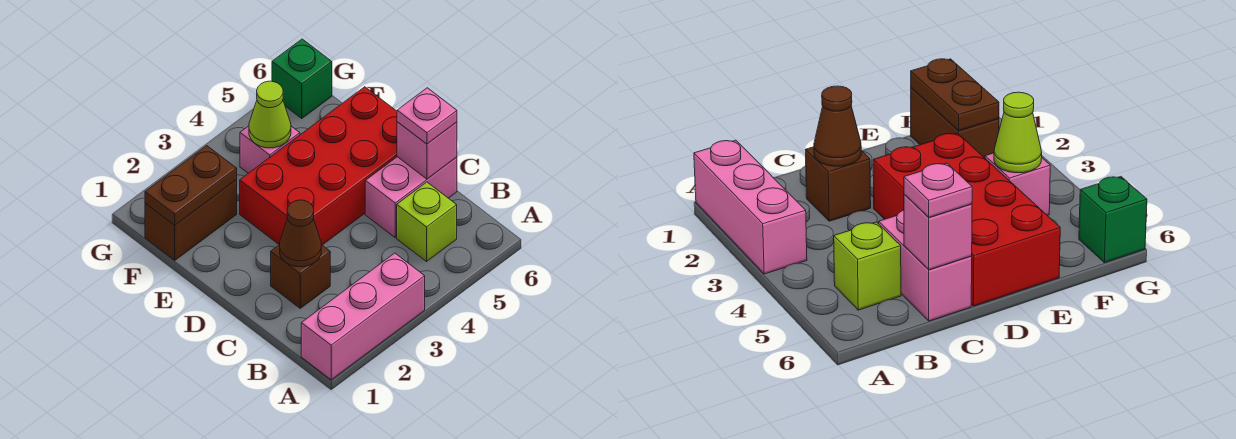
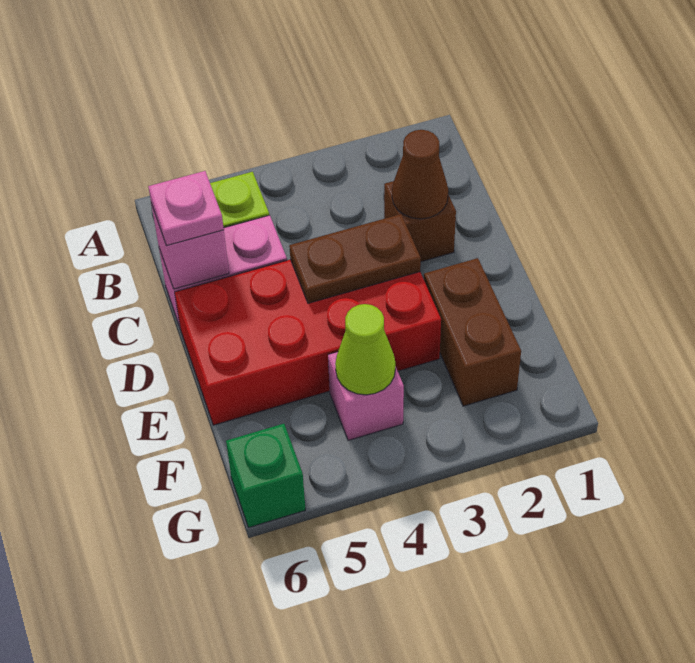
pink 1x3 brick [301,253,425,380] -> none
brown 1x2 brick [145,180,237,260] -> brown 1x2 brick turned to [424,258,521,406]
brown 1x2 plate [145,146,237,225] -> brown 1x2 plate moved to [289,214,421,303]

